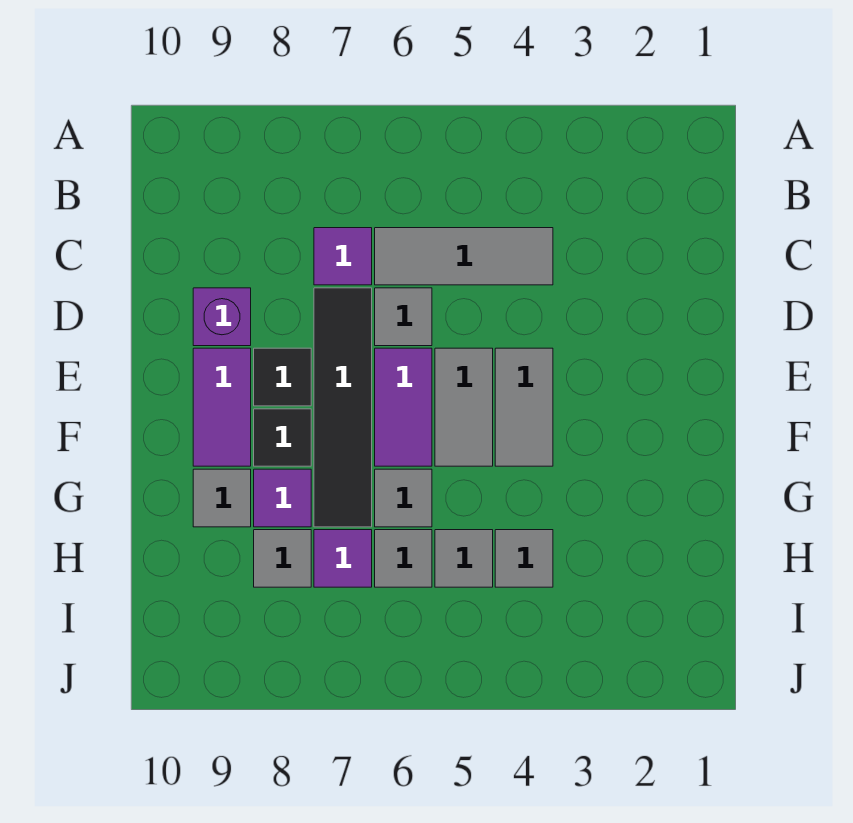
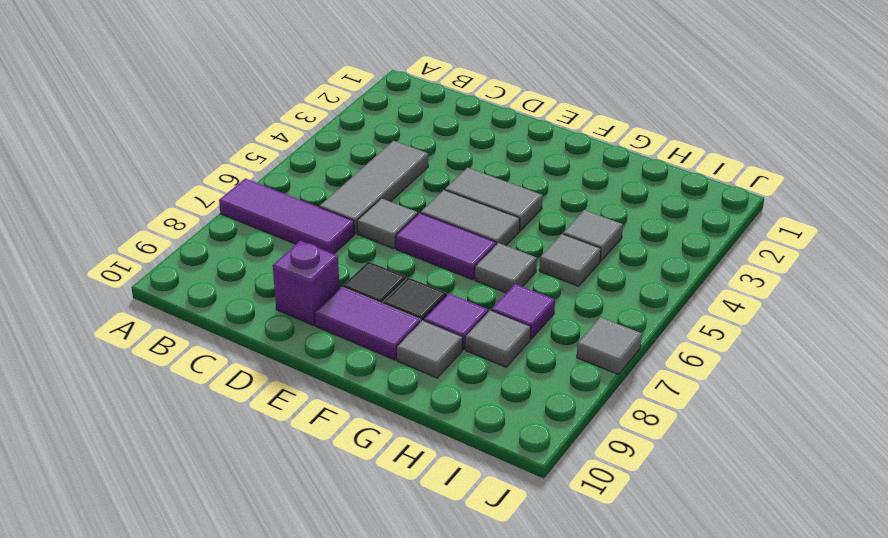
purple 1x1 tile [314,228,372,285] -> purple 1x3 tile [219,178,355,254]
black 1x4 tile [314,288,372,527] -> none
grey 1x1 tile [375,530,432,587] -> grey 1x1 tile moved to [577,317,642,375]

